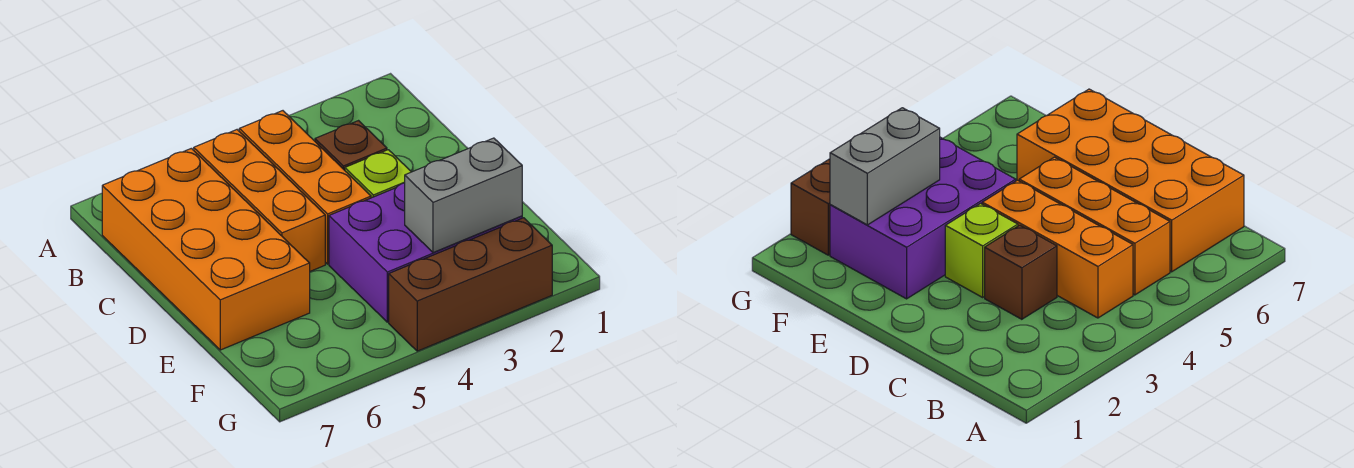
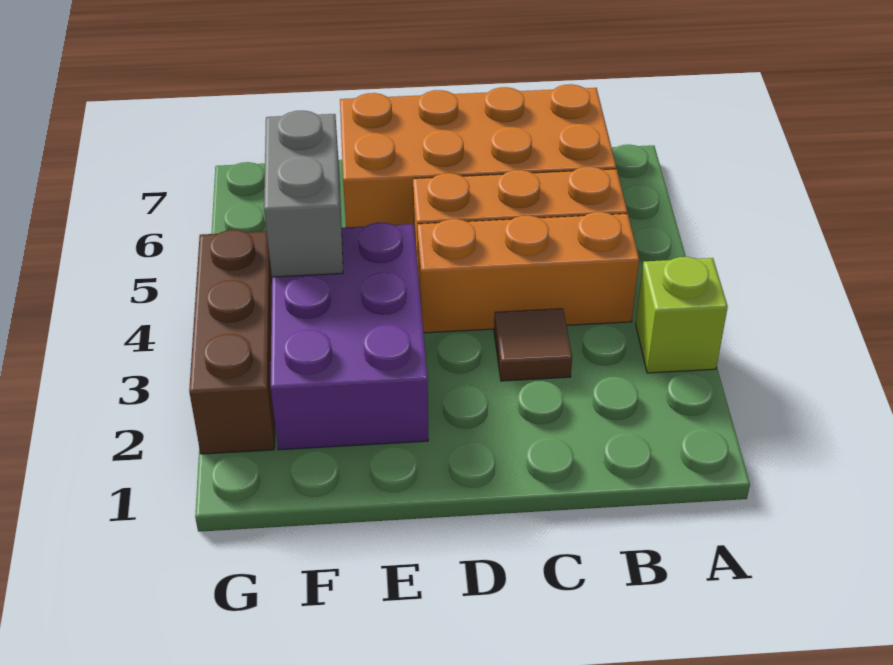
brown 1x1 brick [315,121,387,170] -> brown 1x1 tile [494,308,572,381]
lime 1x1 brick [345,150,411,198] -> lime 1x1 brick moved to [636,257,728,373]
grey 1x2 brick [405,138,522,253] -> grey 1x2 brick moved to [264,111,343,277]

